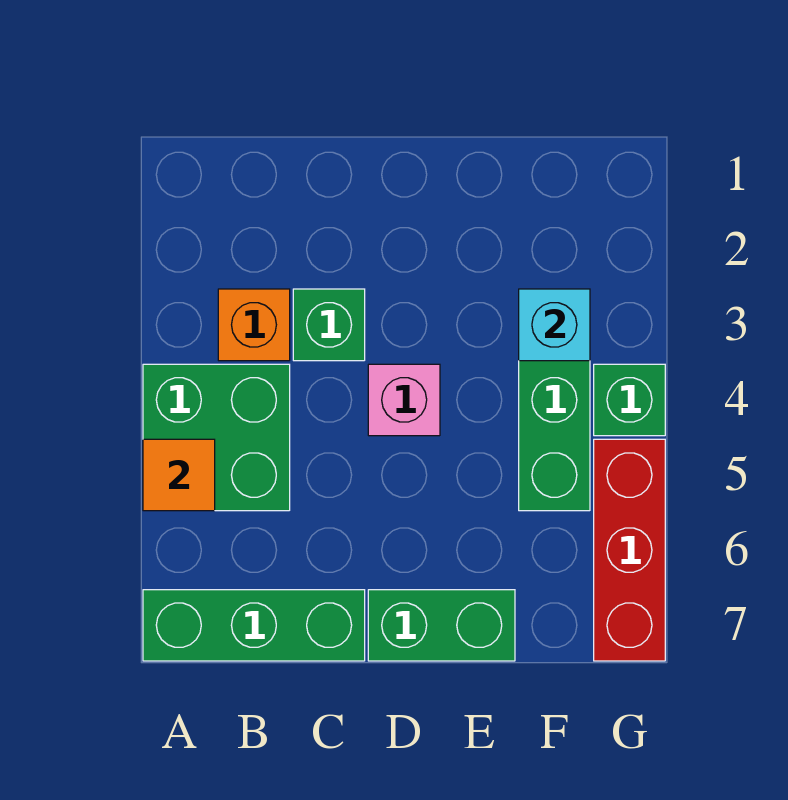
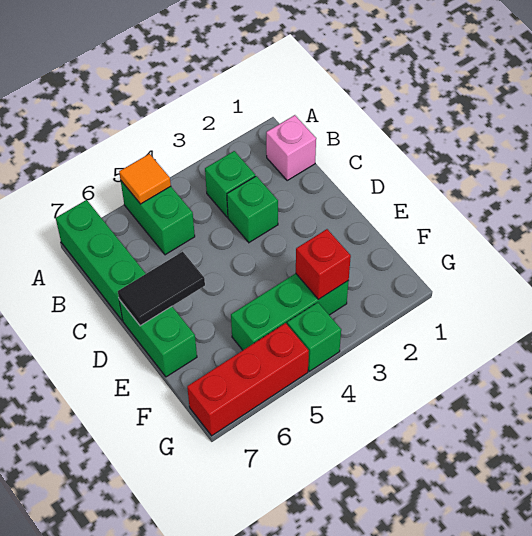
green 2x2 brick [143,364,290,511] -> green 1x2 brick [121,181,195,255]
orange 1x1 brick [218,289,290,361] -> green 1x1 brick [205,151,255,217]
pink 1x1 brick [368,364,440,436] -> pink 1x1 brick moved to [266,115,316,181]
none -> black 1x2 tile [118,252,205,326]
cyan 1x1 brick [519,289,590,361] -> red 1x1 brick [296,229,351,299]

